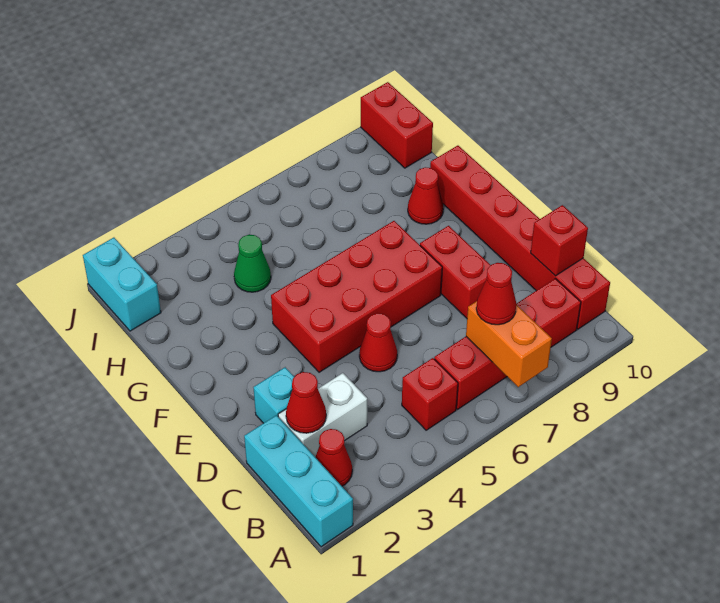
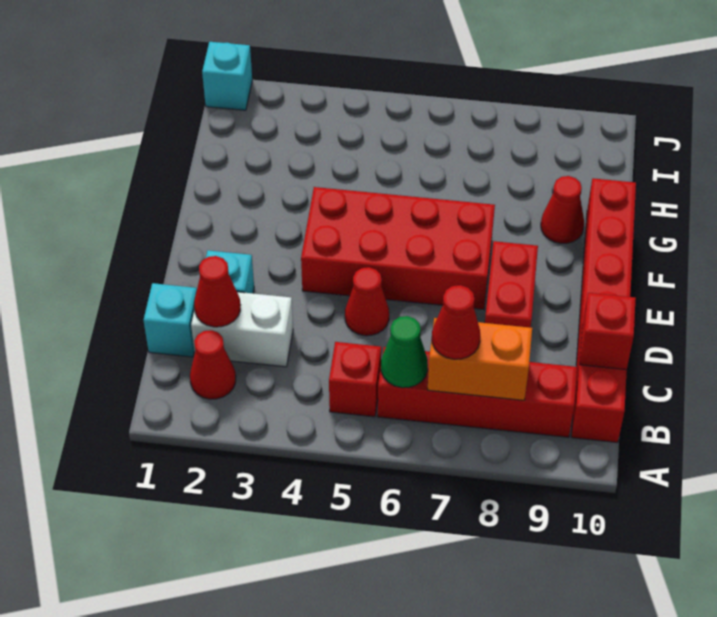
cyan 1x3 brick [244,415,353,547] -> cyan 1x1 brick [144,283,197,357]
orange 1x2 brick [466,301,552,387] -> orange 1x2 brick turned to [428,318,532,400]
green 1x1 cone [234,235,271,292] -> green 1x1 cone moved to [381,316,428,388]
cyan 1x2 brick [83,238,161,331] -> cyan 1x1 brick [202,42,252,110]
red 1x2 brick [361,82,433,168] -> none

